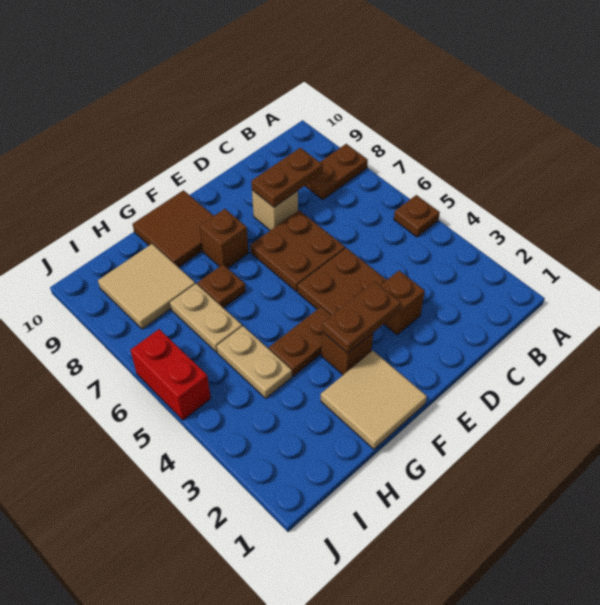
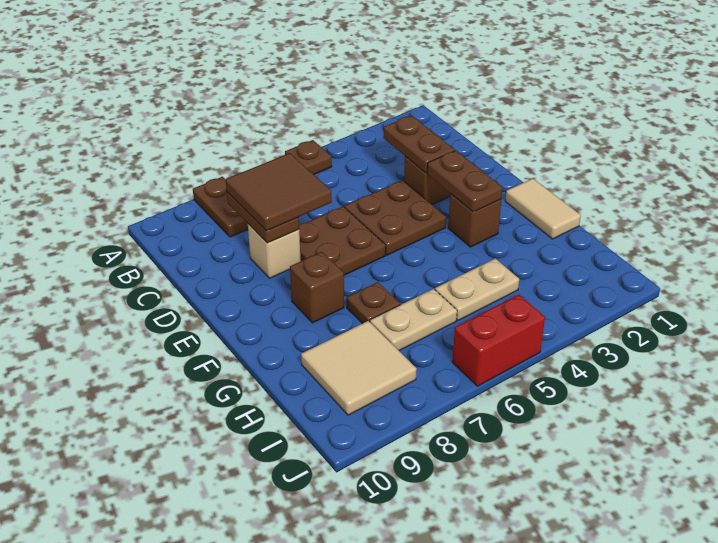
tan 2x2 tile [321,351,427,449] -> tan 1x2 tile [505,178,581,239]
brown 1x2 plate [269,307,331,376] -> brown 1x2 plate moved to [383,115,455,173]
brown 2x2 tile [133,190,213,267] -> brown 2x2 tile moved to [226,153,332,231]

